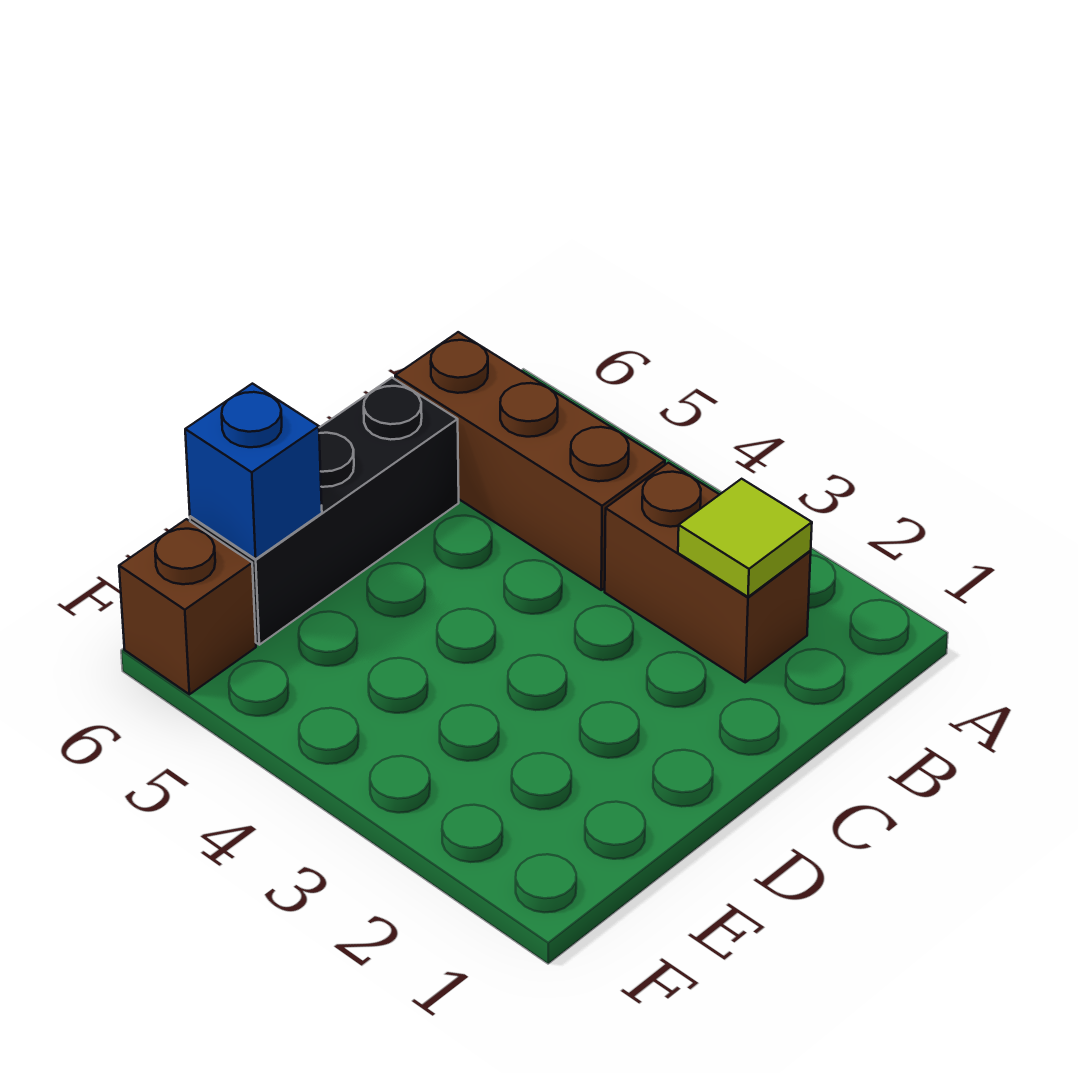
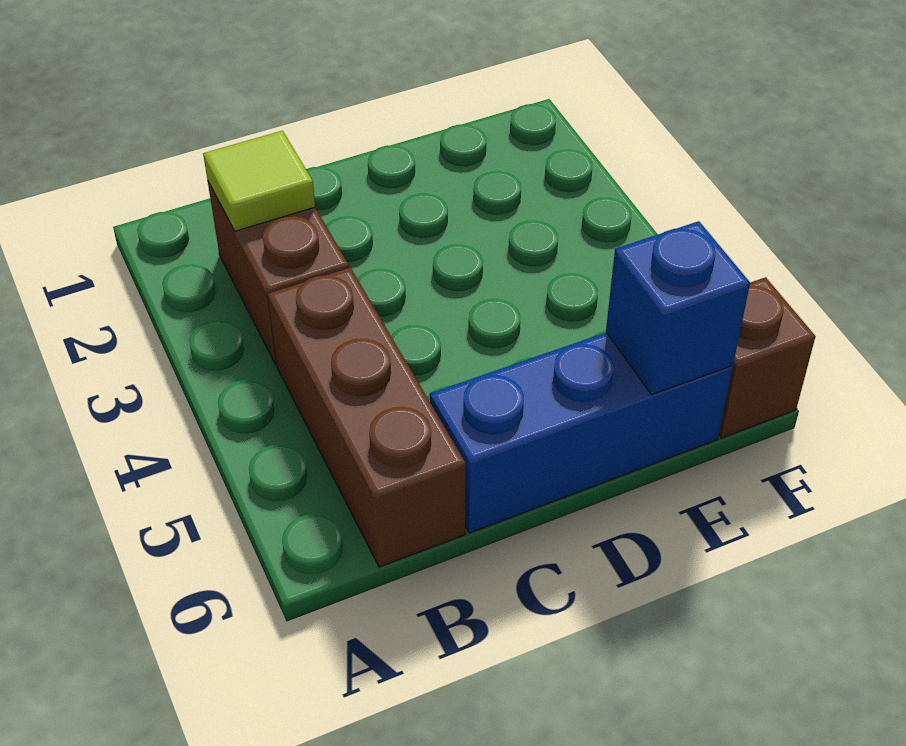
black 1x3 brick [190,378,459,645] -> blue 1x3 brick [430,333,733,533]

